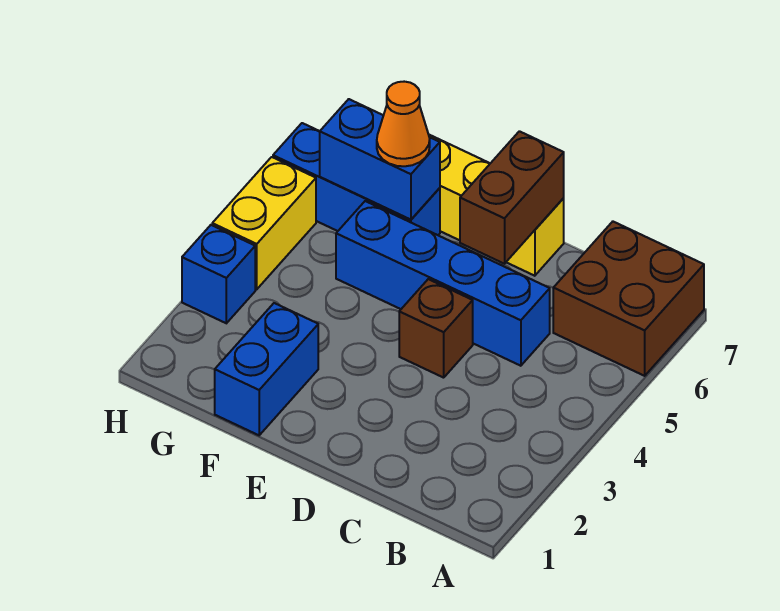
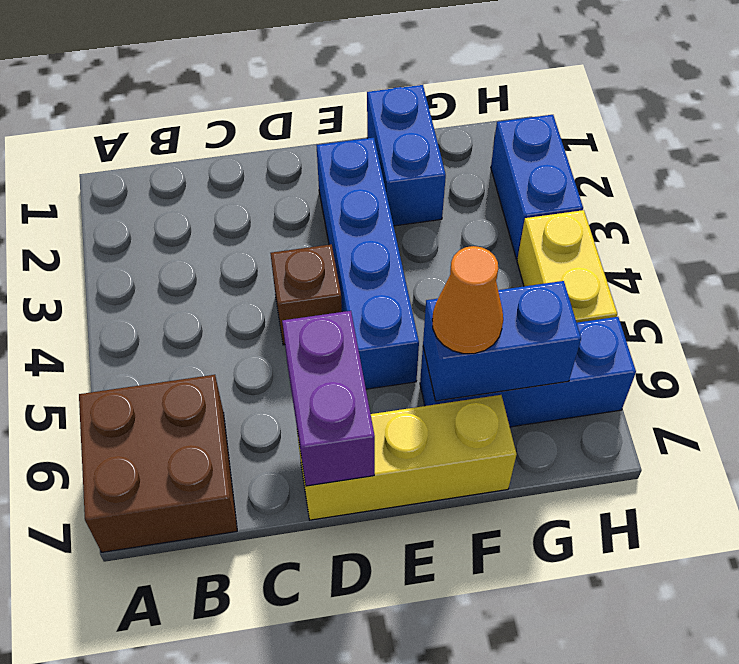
blue 1x4 brick [336,201,550,366] -> blue 1x4 brick turned to [317,138,419,389]
brown 1x2 brick [460,131,564,264] -> purple 1x2 brick [282,311,375,486]
blue 1x1 brick [182,225,255,323] -> blue 1x2 brick [491,115,583,259]

